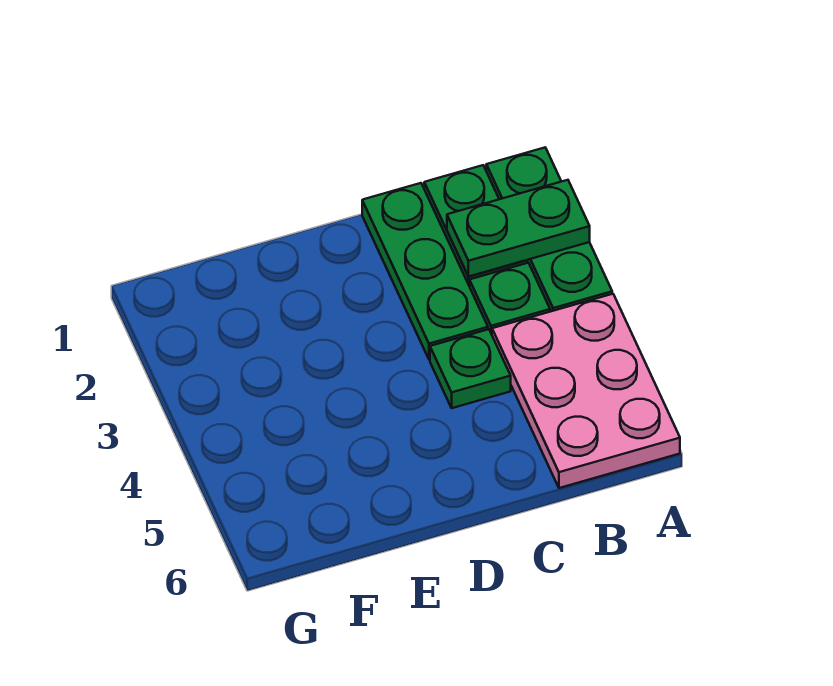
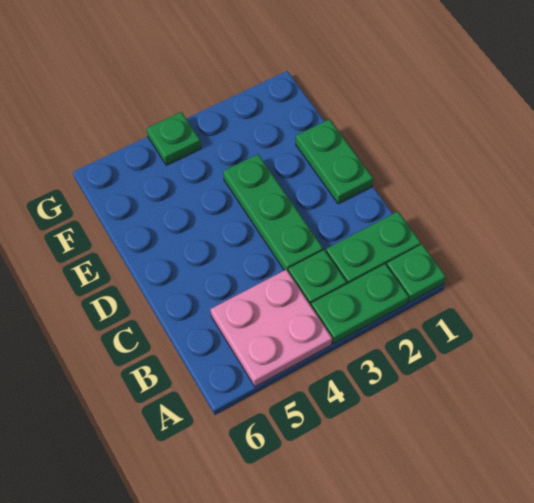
green 1x2 plate [447,180,590,277] -> green 1x2 plate moved to [296,119,373,204]
pink 2x3 plate [492,294,680,488] -> pink 2x2 plate [211,270,332,387]
green 1x3 plate [362,183,488,359] -> green 1x3 plate turned to [223,154,323,271]
green 1x1 plate [430,329,511,408] -> green 1x1 plate moved to [147,112,201,165]

